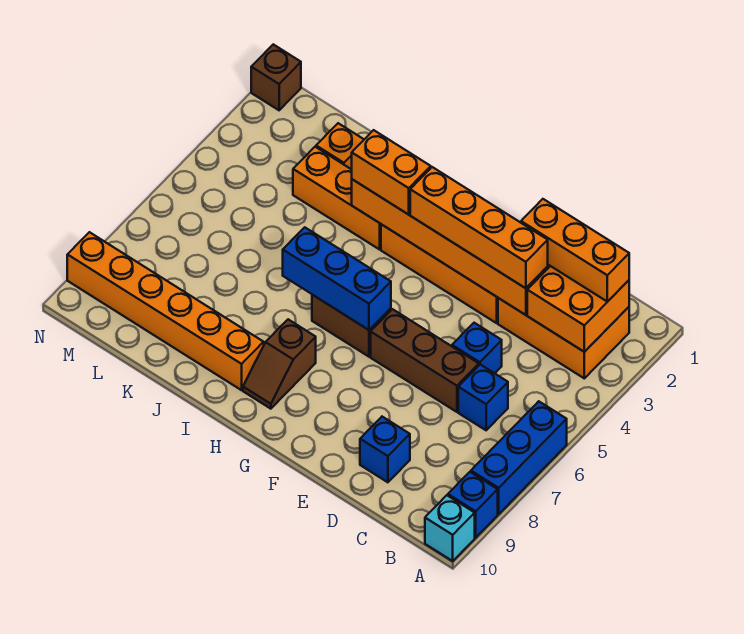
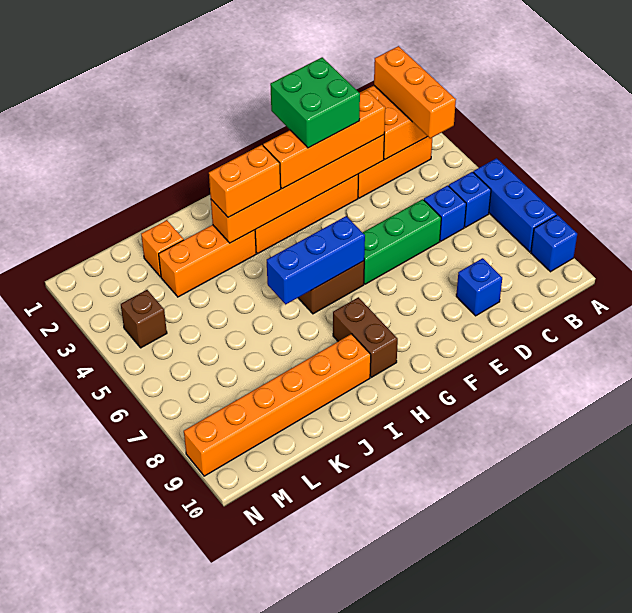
cyan 1x1 brick [425,495,475,561] -> none
orange 1x3 brick [521,199,629,302] -> orange 1x3 brick turned to [374,46,456,138]
blue 1x1 brick [452,323,502,373] -> blue 1x1 brick moved to [449,172,491,227]
brown 1x3 brick [371,309,479,412] -> green 1x3 brick [362,199,441,284]
none -> green 2x2 brick [270,57,360,148]
brown 1x2 slope [243,319,316,409] -> brown 1x2 brick [333,297,398,377]
brown 1x1 brick [251,44,301,110] -> brown 1x1 brick moved to [121,290,167,348]

